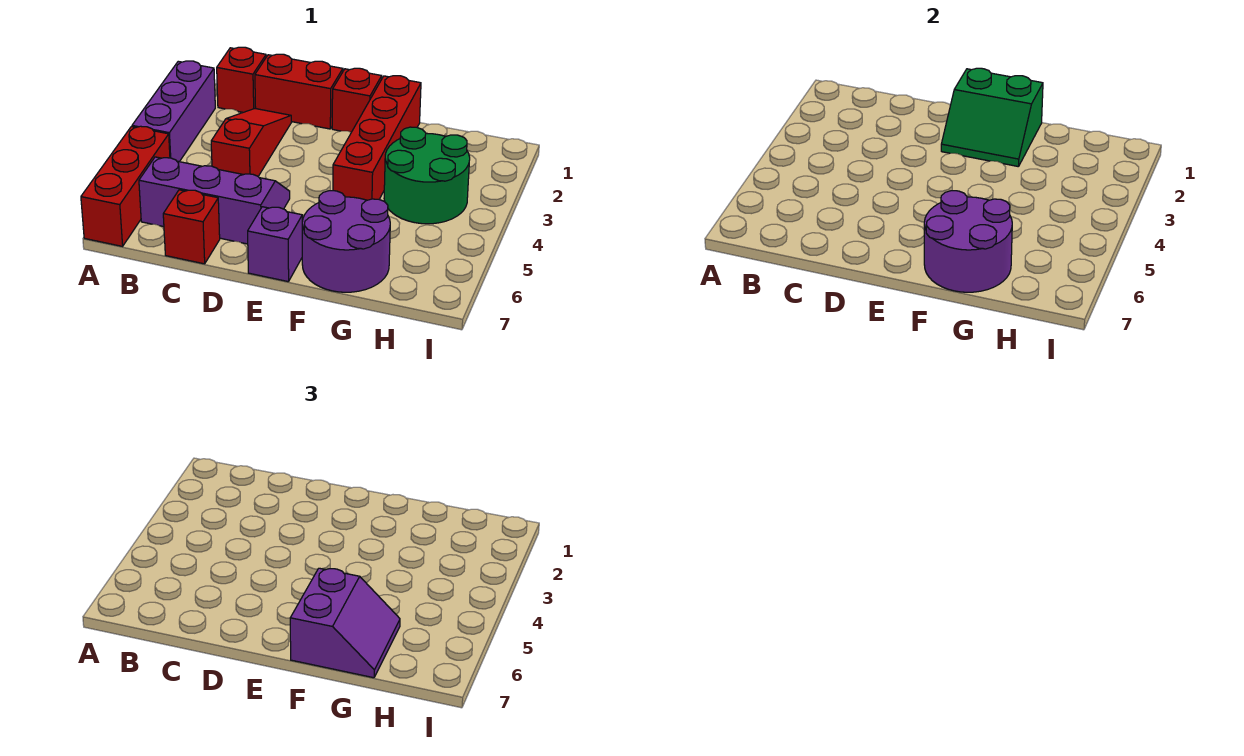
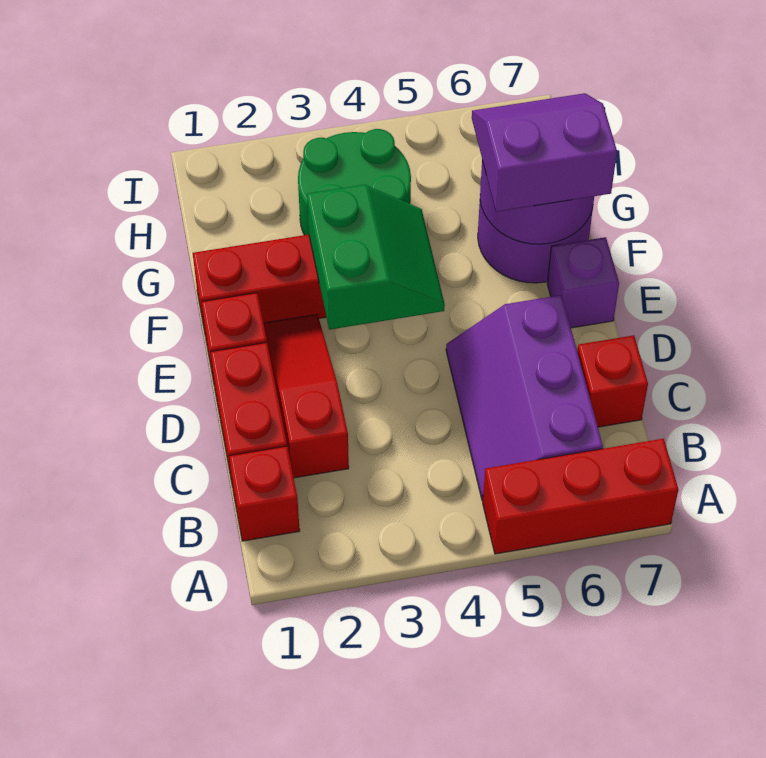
purple 1x3 brick [132,61,215,162] -> none
red 1x3 slope [211,109,291,176] -> red 1x3 slope turned to [264,314,349,478]
green 2x2 slope [941,68,1043,167] -> green 2x2 slope moved to [307,185,445,330]

